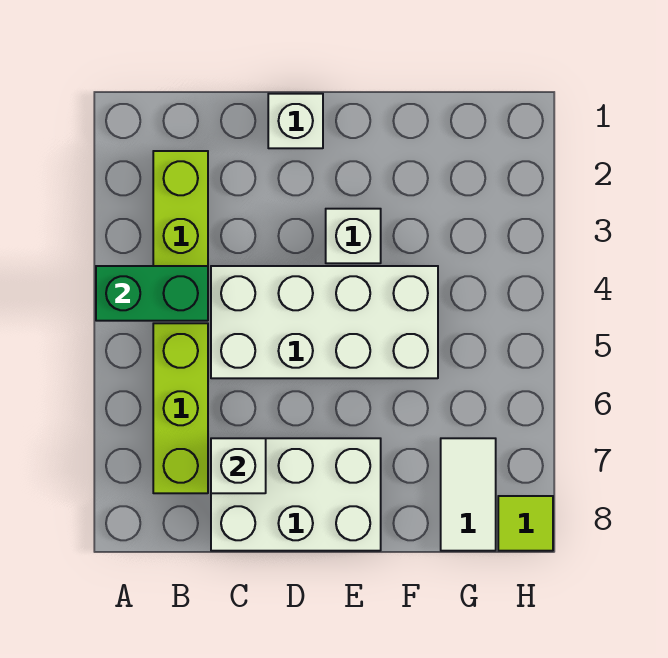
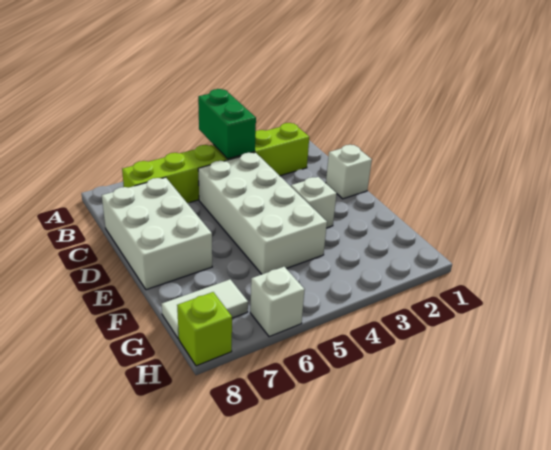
white 1x1 brick [211,438,266,493] -> white 1x1 brick moved to [250,267,305,337]
lime 1x1 tile [498,496,553,551] -> lime 1x1 brick [177,292,232,366]

